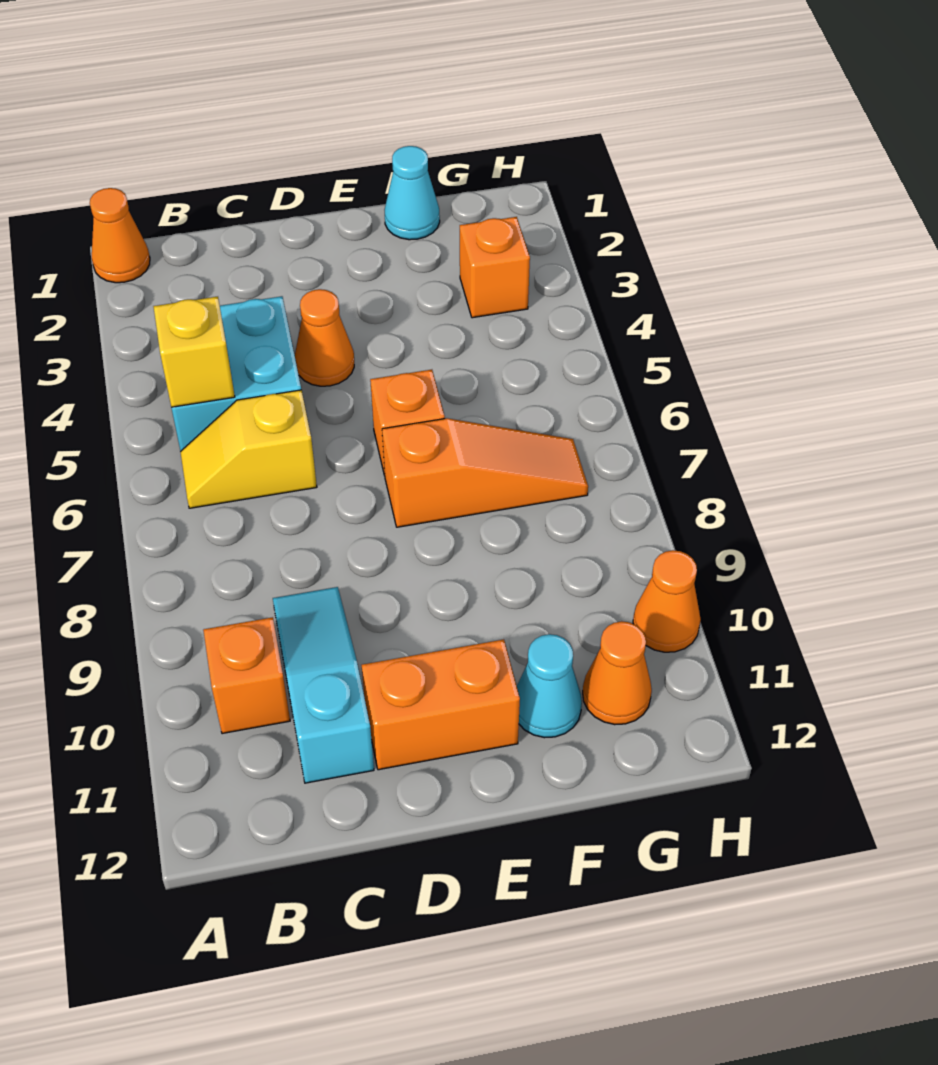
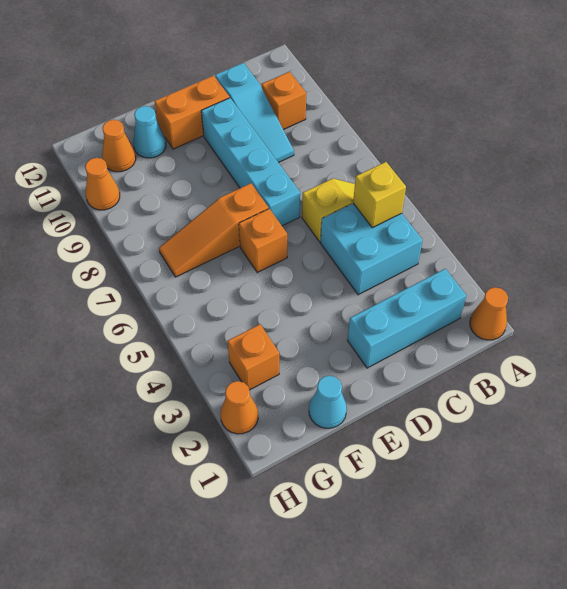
none -> cyan 1x3 brick [347,269,466,368]
orange 1x1 cone [295,289,354,386] -> orange 1x1 cone moved to [221,381,258,434]
none -> cyan 1x4 brick [201,98,300,226]

